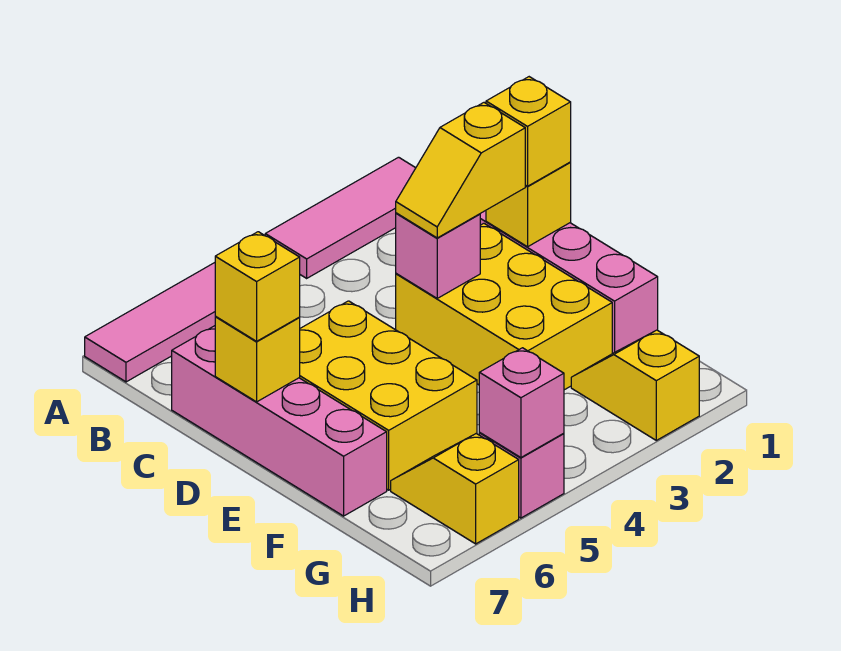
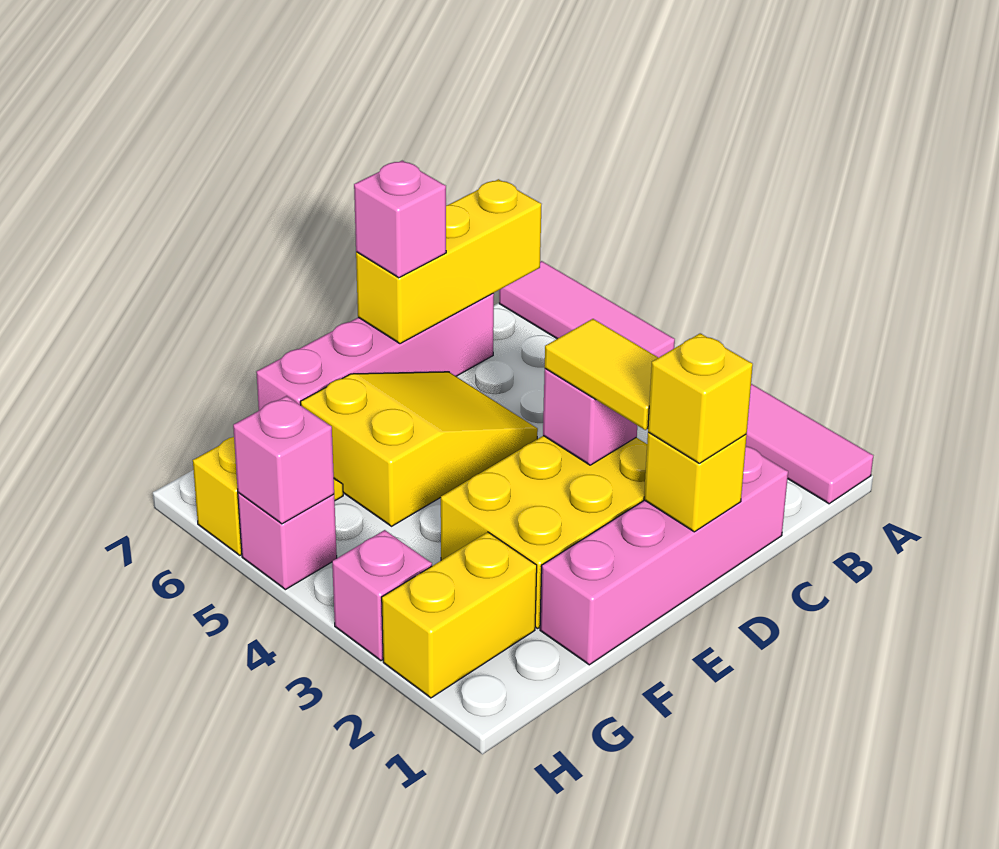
yellow 1x2 slope [396,103,525,238] -> yellow 1x2 tile [545,319,658,430]
yellow 2x3 brick [299,301,477,490] -> yellow 2x3 slope [301,372,538,526]
yellow 1x1 brick [215,316,300,402] -> yellow 1x3 brick [356,179,541,344]
yellow 1x1 brick [215,232,300,341] -> pink 1x1 brick [354,161,446,278]
yellow 1x2 slope [571,330,699,440] -> yellow 1x2 brick [382,532,537,698]
none -> pink 1x1 brick [332,530,432,661]

